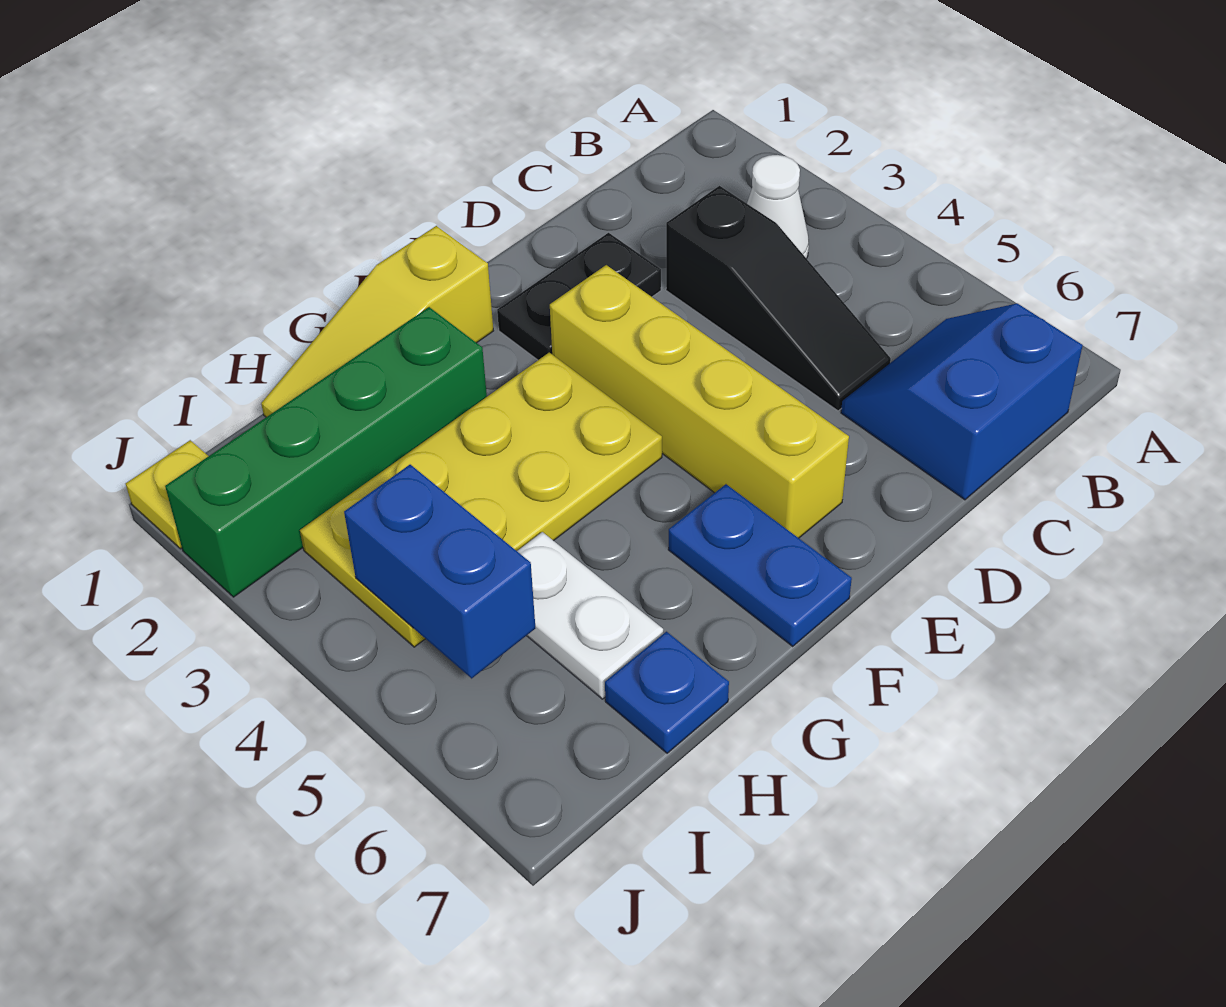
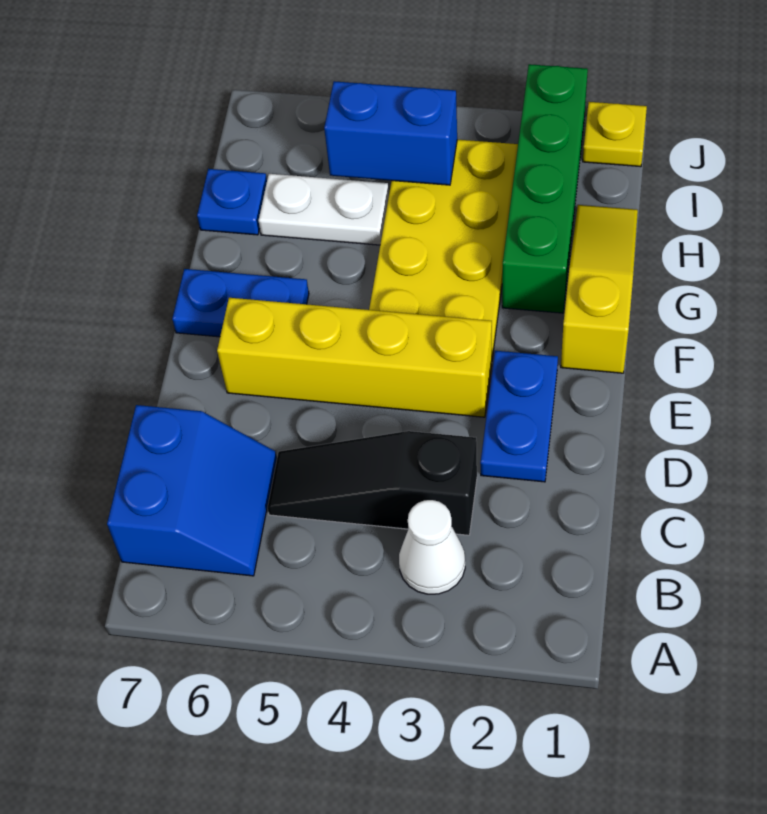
black 1x2 plate [497,233,661,360] -> blue 1x2 plate [480,351,558,482]

